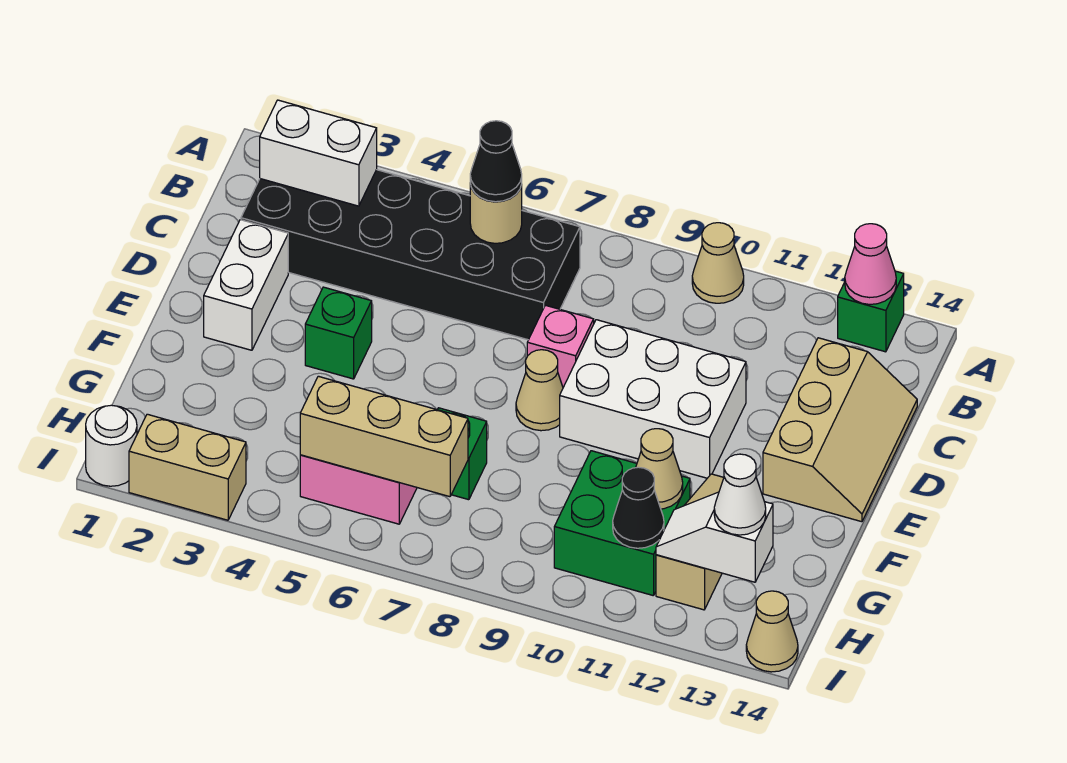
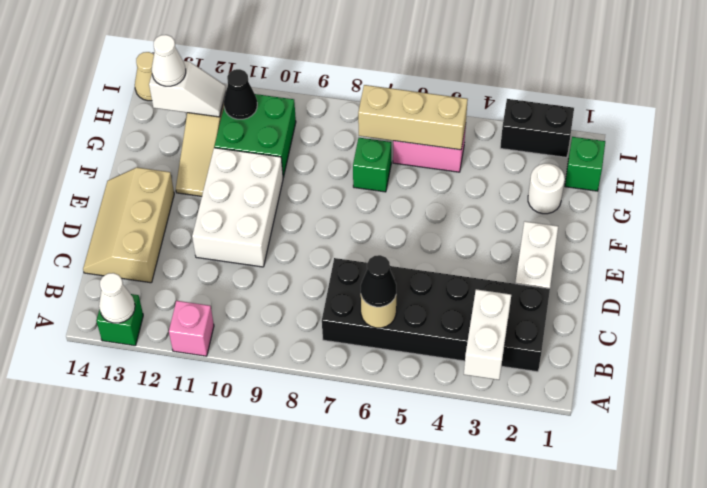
tan 1x1 cone [692,223,744,303] -> none
pink 1x1 cone [845,224,896,304] -> white 1x1 cone [99,273,135,323]
white 1x2 brick [260,100,377,206] -> white 1x2 brick turned to [464,289,511,380]
pink 1x1 brick [527,305,594,387] -> pink 1x1 brick moved to [169,301,214,356]
white 2x3 brick [560,320,746,478] -> white 2x3 brick turned to [192,148,283,267]
green 1x1 brick [305,287,372,379] -> green 1x1 brick moved to [565,137,605,191]
tan 1x1 cone [516,350,563,431] -> none
tan 1x1 cone [636,429,683,509] -> none
white 1x1 round brick [86,405,137,486] -> white 1x1 round brick moved to [528,163,565,214]
tan 1x2 brick [129,414,246,520] -> black 1x2 brick [500,99,574,157]

